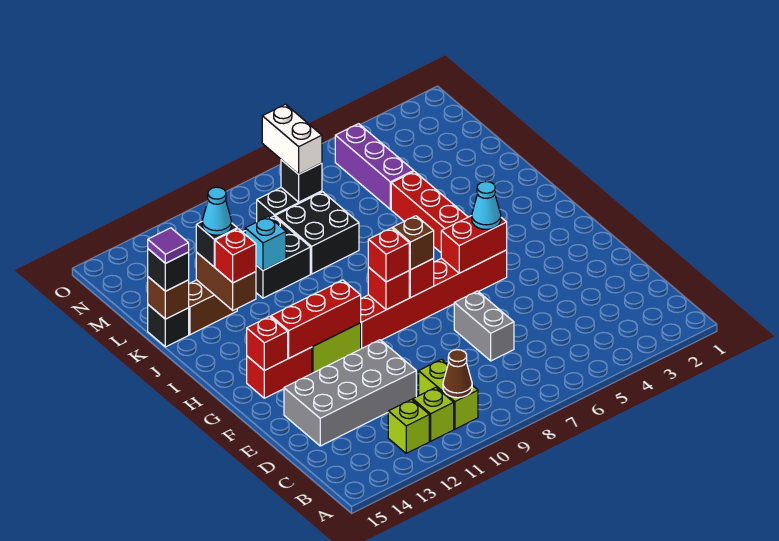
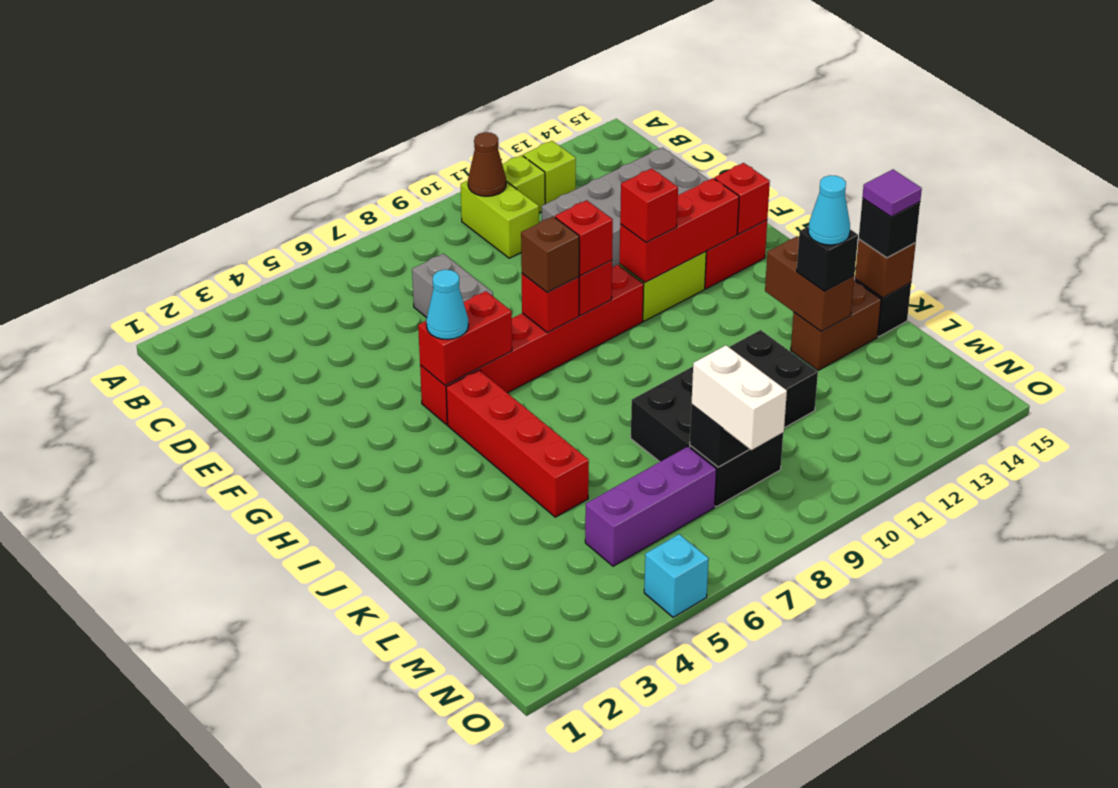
red 1x1 brick [215,229,256,283] -> red 1x1 brick moved to [620,168,678,243]
cyan 1x1 brick [245,216,286,270] -> cyan 1x1 brick moved to [644,534,709,617]
purple 1x3 brick [335,124,414,209] -> purple 1x3 brick turned to [585,447,716,566]

